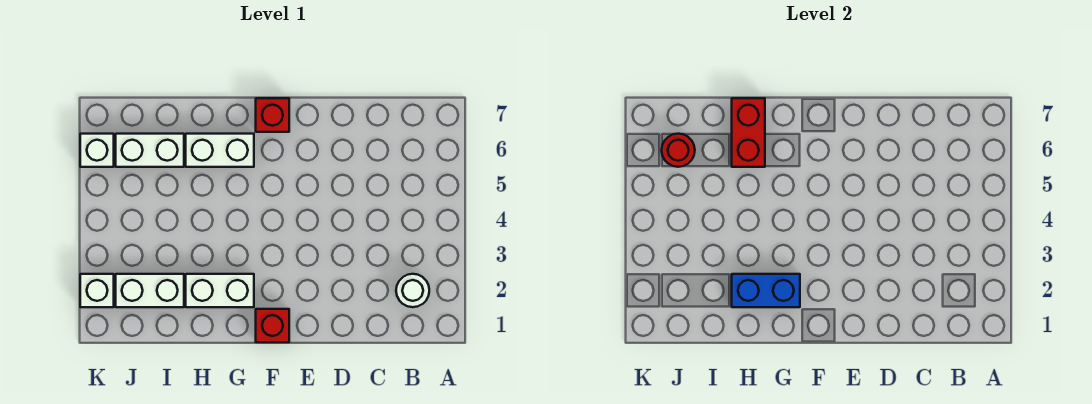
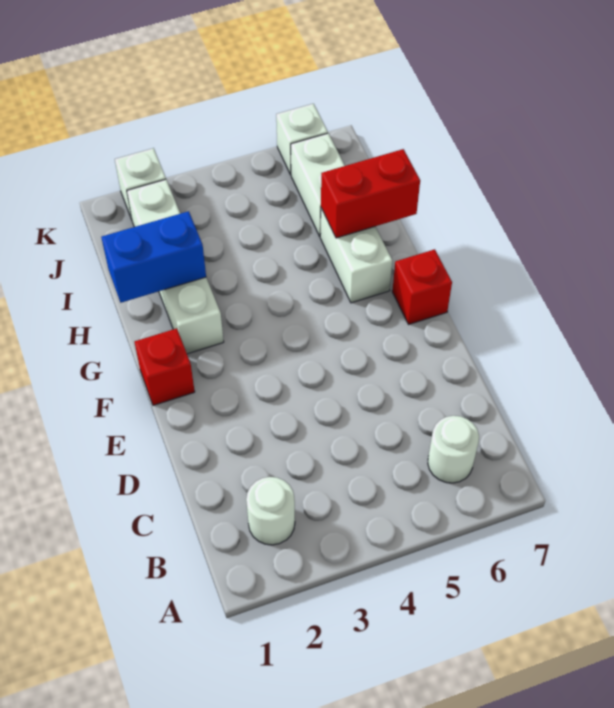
none -> white 1x1 round brick [428,416,479,483]
blue 1x2 brick [732,274,800,307] -> blue 1x2 brick turned to [101,211,206,303]
red 1x1 round brick [662,134,695,167] -> none

